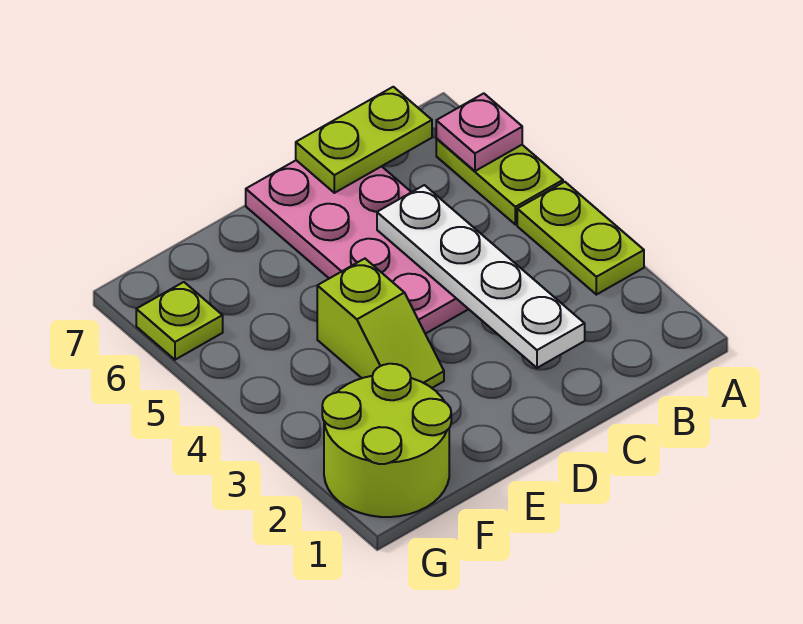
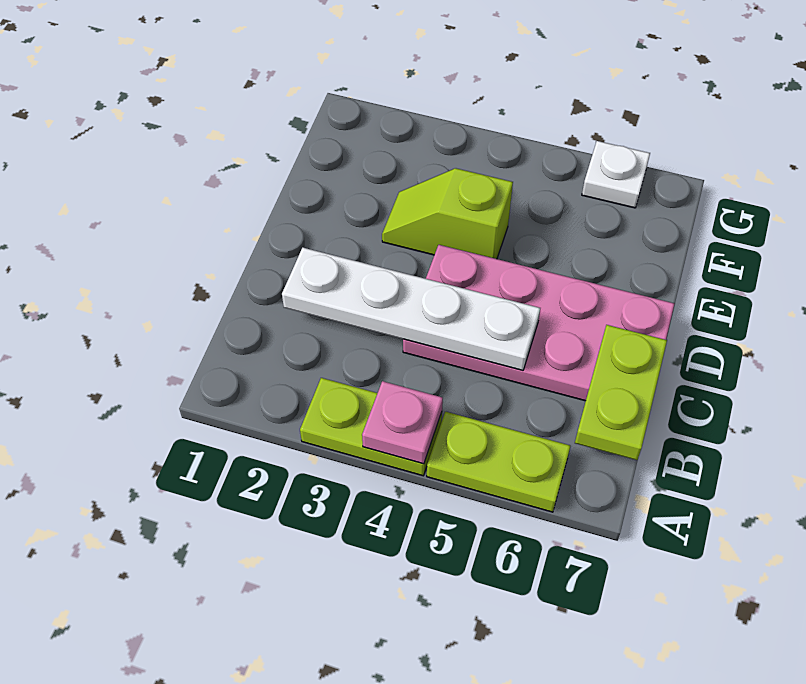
pink 1x1 plate [436,93,522,171] -> pink 1x1 plate moved to [362,381,443,464]
lime 2x2 round brick [322,364,451,517] -> none
lime 1x1 plate [136,282,223,360] -> white 1x1 plate [582,141,650,208]

